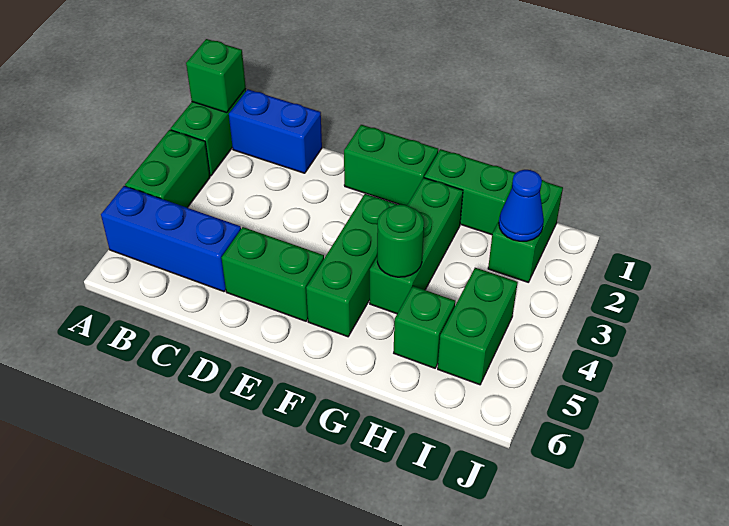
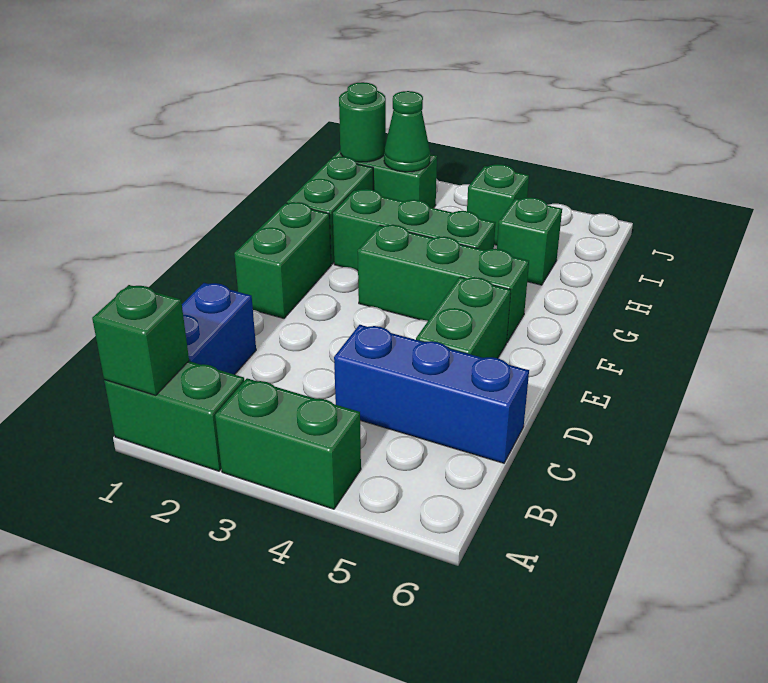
blue 1x3 brick [101,186,241,292] -> blue 1x3 brick turned to [334,325,529,463]
green 1x1 round brick [377,204,424,277] -> green 1x1 round brick moved to [339,82,386,162]
blue 1x1 cone [499,170,544,241] -> green 1x1 cone [384,91,430,172]
green 1x2 brick [438,268,518,385] -> green 1x1 brick [467,164,529,245]

